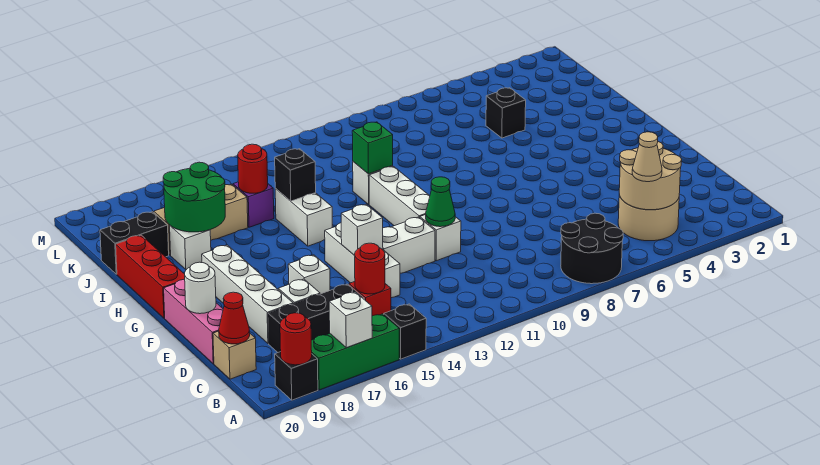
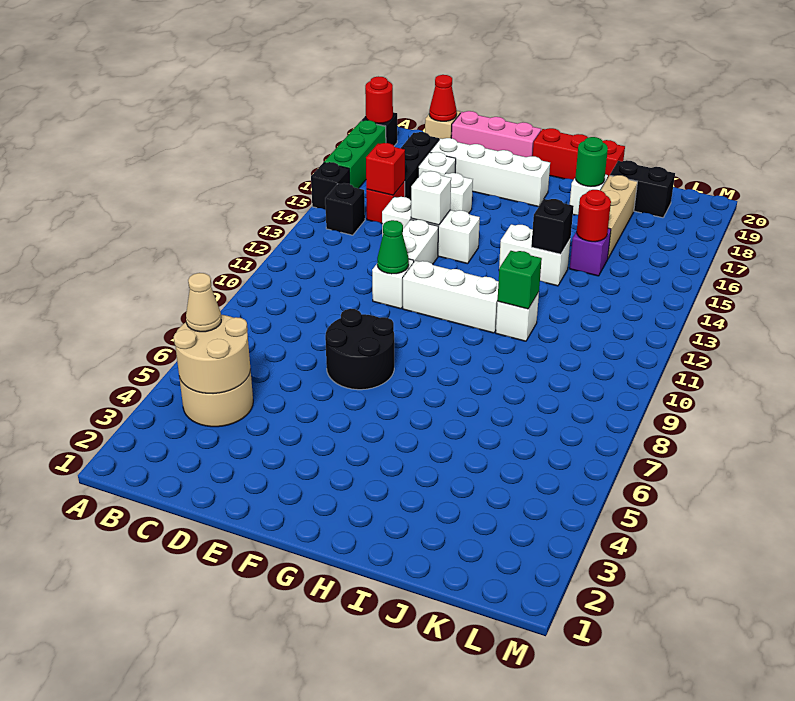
black 2x2 round brick [561,213,623,284] -> black 2x2 round brick moved to [325,309,394,390]
white 1x1 brick [329,292,372,348] -> none
red 1x1 round brick [354,243,385,294] -> red 1x1 brick [366,143,405,195]
white 1x1 round brick [185,262,216,314] -> none
green 2x2 round brick [163,162,225,232] -> green 1x1 round brick [575,137,608,187]
black 1x1 brick [486,88,526,138] -> black 1x1 brick moved to [325,183,365,235]
black 1x2 brick [100,212,169,274] -> black 1x2 brick turned to [610,160,675,218]

